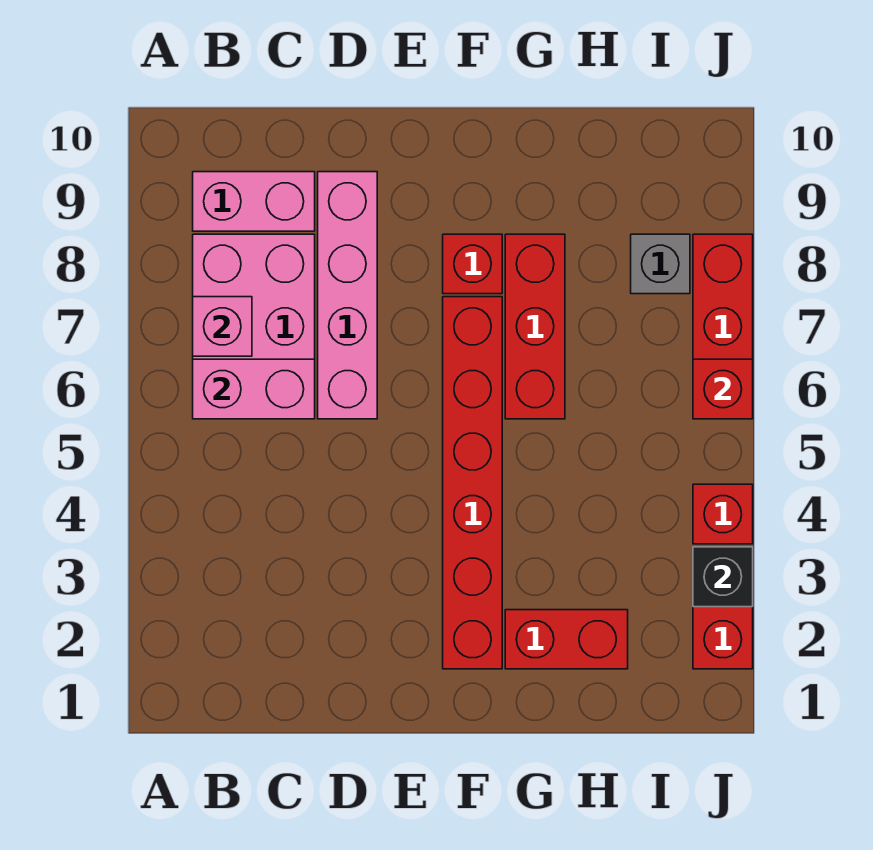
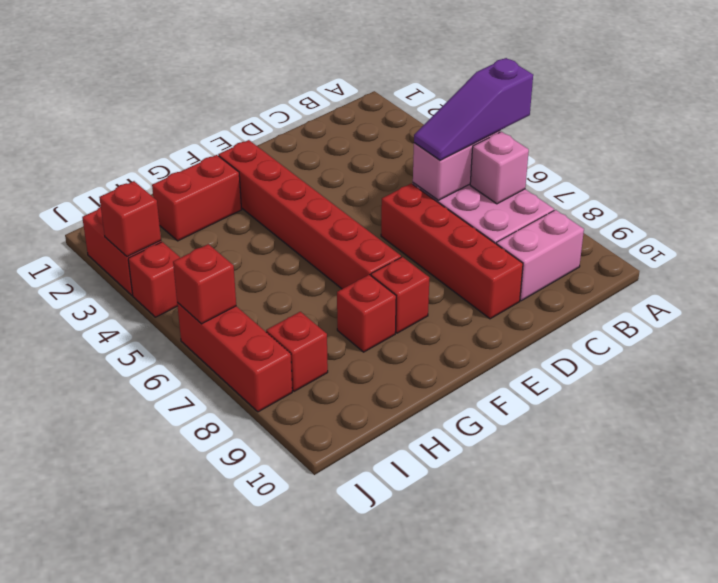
none -> purple 1x3 slope [414,58,533,161]
pink 1x4 brick [318,172,377,419] -> red 1x4 brick [381,183,523,319]
red 1x3 brick [505,234,565,419] -> red 1x1 brick [337,275,396,352]
grey 1x1 brick [631,234,690,294] -> red 1x1 brick [266,312,328,391]
black 1x1 brick [693,547,753,607] -> red 1x1 brick [99,181,161,257]

